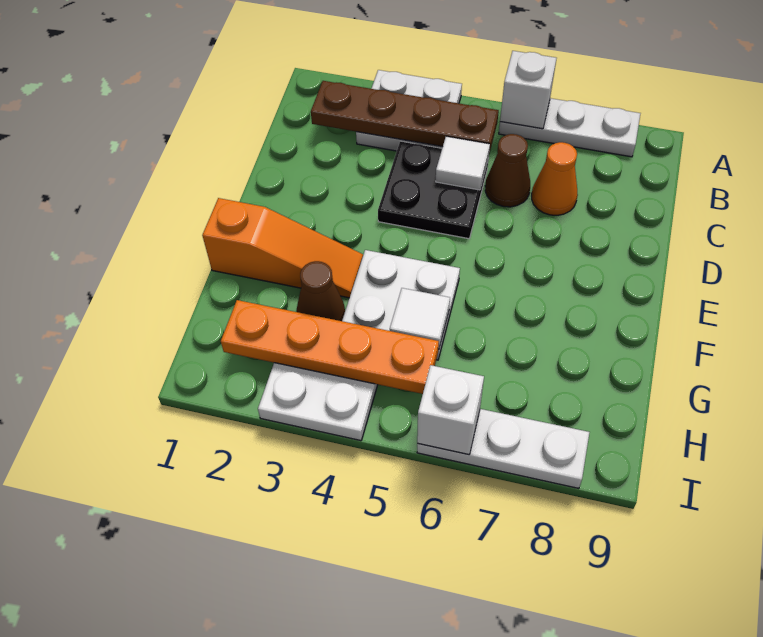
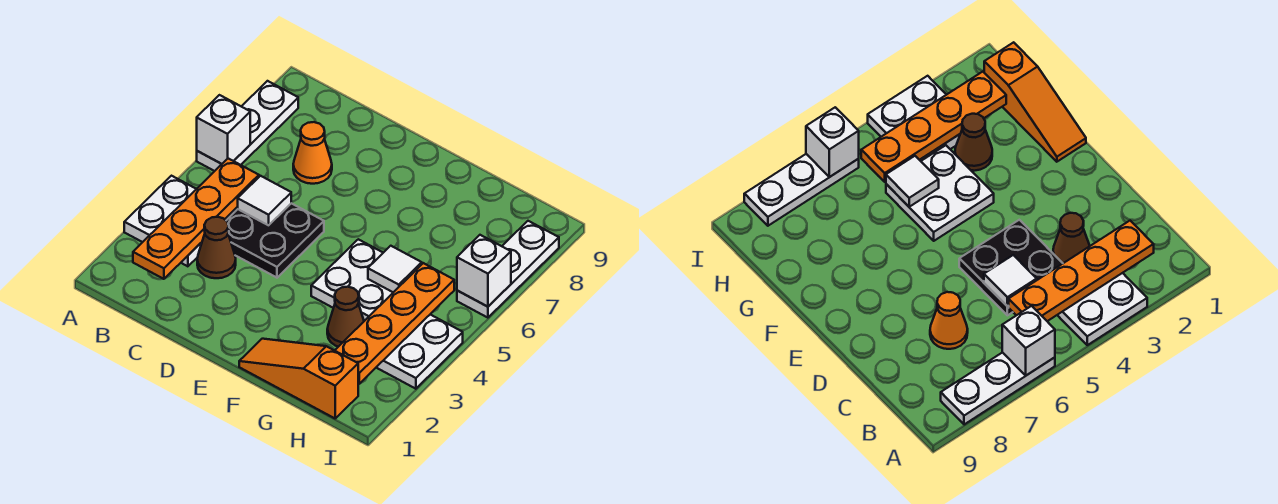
brown 1x4 plate [311,81,499,153] -> orange 1x4 plate [133,158,259,279]
brown 1x1 cone [485,134,530,207] -> brown 1x1 cone moved to [197,217,236,278]
orange 1x3 slope [202,198,363,298] -> orange 1x3 slope turned to [239,339,358,418]

